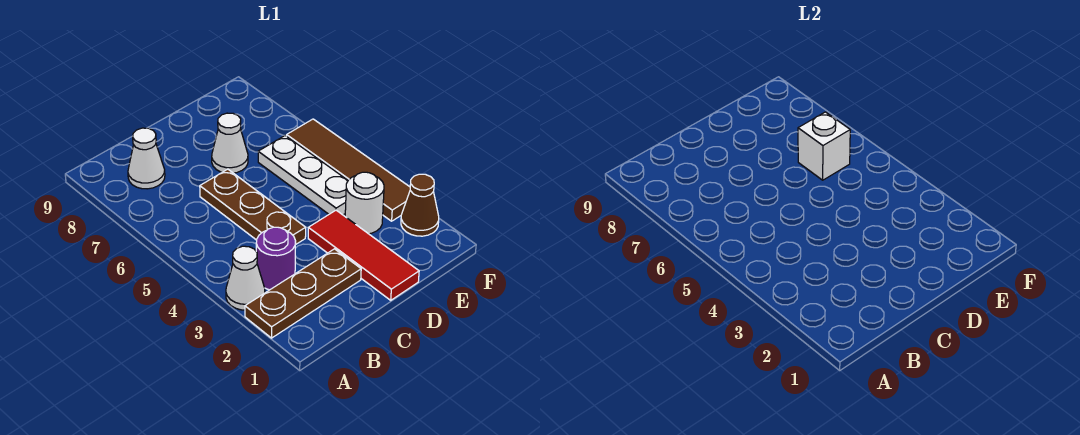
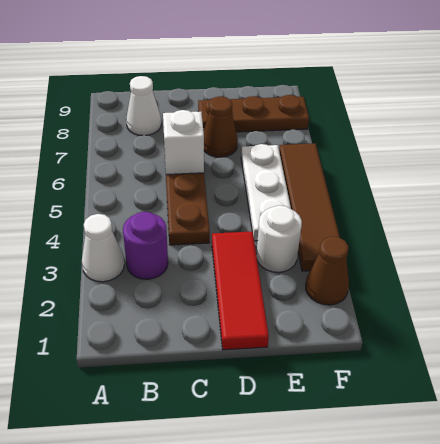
brown 1x3 plate [245,249,361,338] -> brown 1x3 plate moved to [198,95,309,132]
white 1x1 cone [212,113,248,173] -> brown 1x1 cone [204,96,238,157]
white 1x1 brick [798,112,850,180] -> white 1x1 brick moved to [163,110,204,175]

